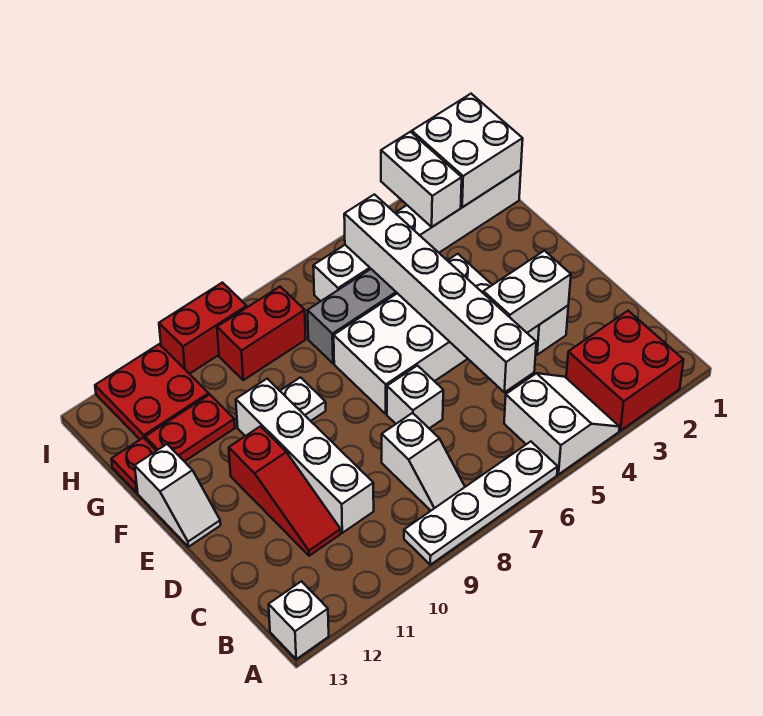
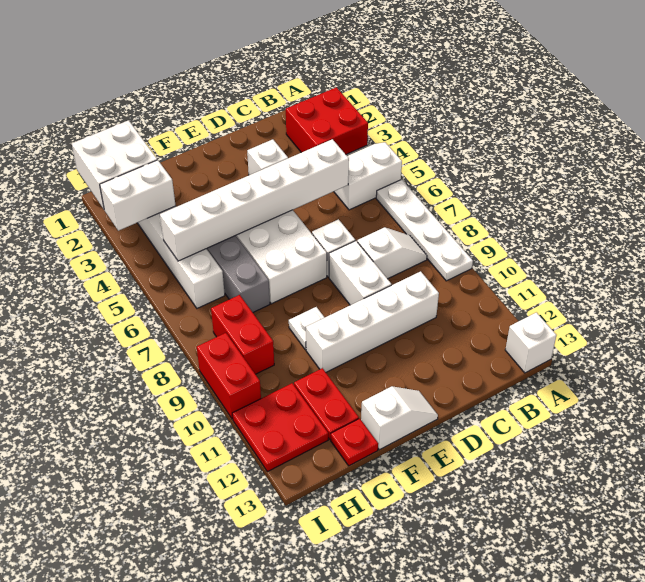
red 1x3 slope [229,426,341,556] -> none
white 1x2 brick [483,251,571,333] -> white 1x2 brick moved to [329,241,391,305]

